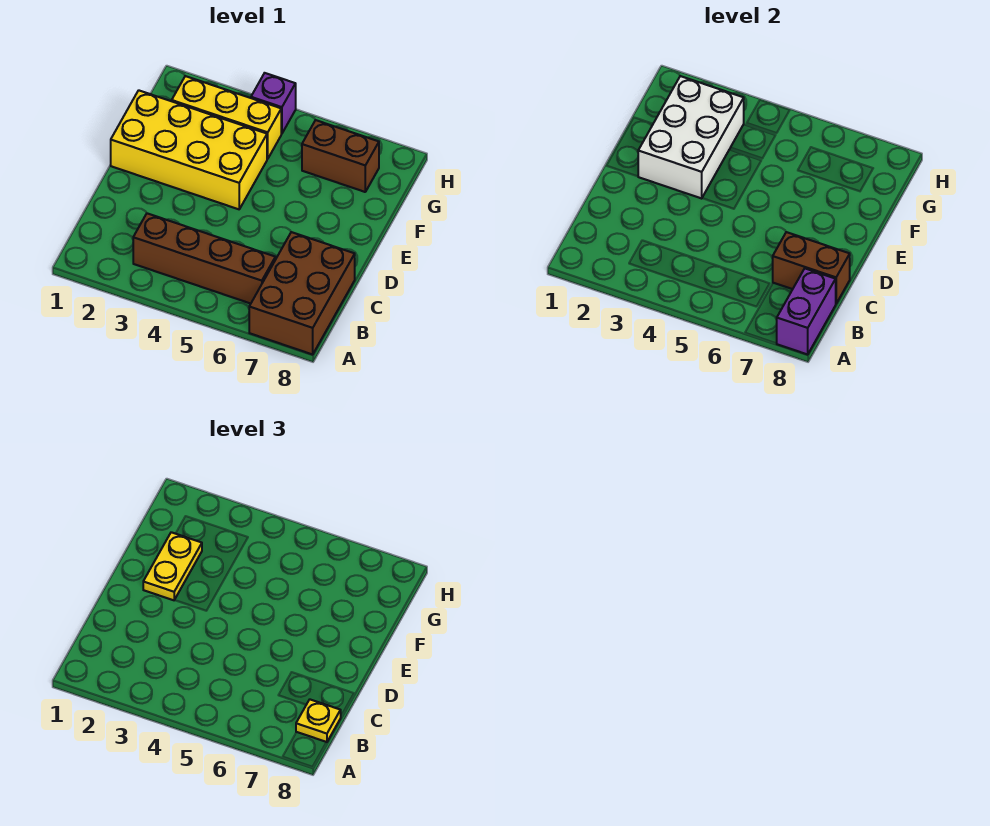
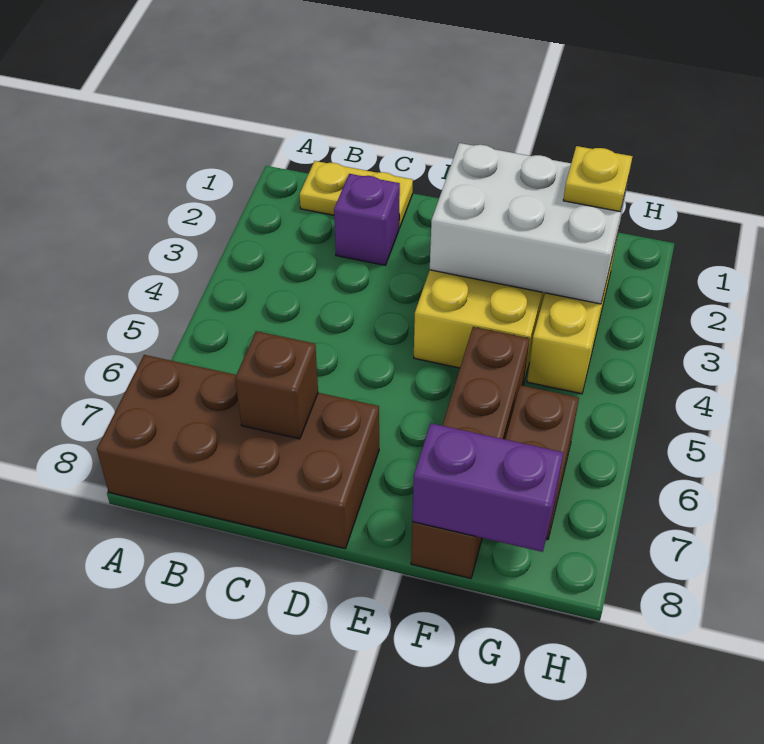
brown 2x3 brick [249,232,355,354] -> brown 2x4 brick [97,355,379,549]
purple 1x2 brick [776,269,836,354] -> purple 1x2 brick moved to [412,423,563,552]
brown 1x4 brick [133,213,275,304] -> brown 1x4 brick moved to [411,327,529,578]
yellow 1x1 plate [296,700,341,742] -> yellow 1x1 plate moved to [563,146,633,211]
brown 1x2 brick [773,232,850,303] -> brown 1x1 brick [235,331,318,439]
yellow 1x2 plate [143,532,202,600] -> yellow 1x2 plate moved to [299,161,413,228]
purple 1x1 brick [251,73,296,134] -> purple 1x1 brick moved to [334,174,400,265]

